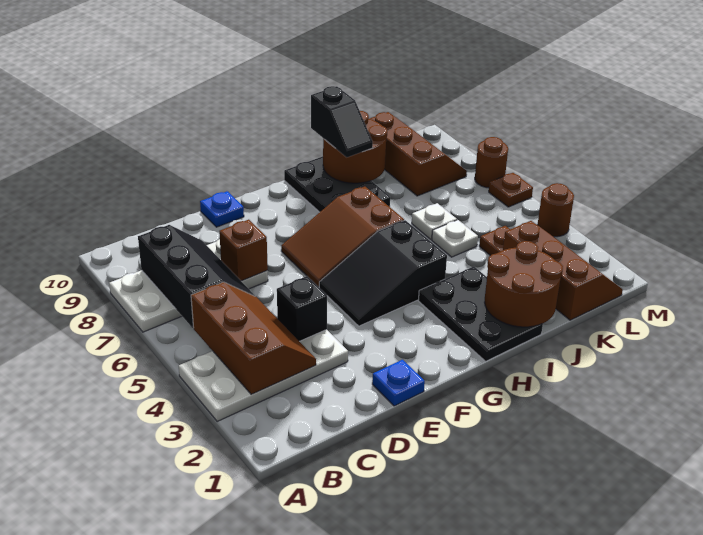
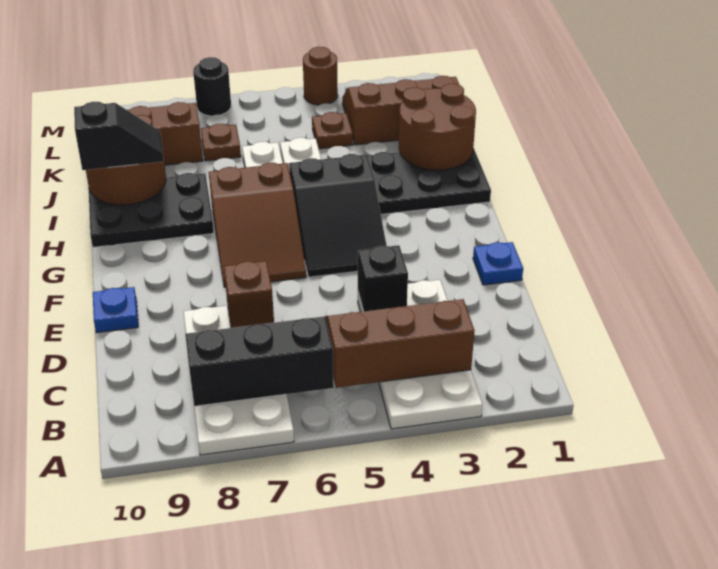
brown 1x1 plate [489,173,533,207] -> brown 1x1 plate moved to [201,124,241,161]
brown 1x1 round brick [475,137,508,188] -> black 1x1 round brick [193,57,231,116]

